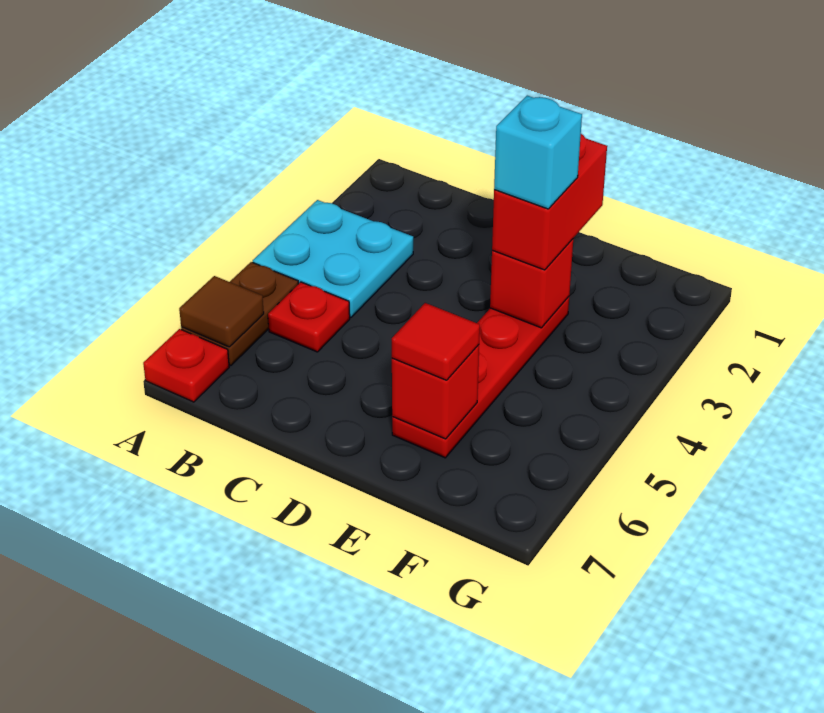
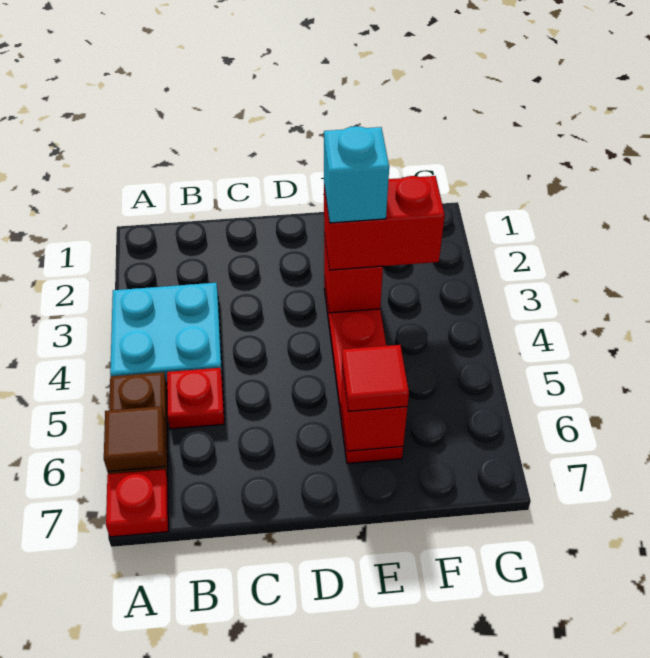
red 1x2 brick [492,134,607,270] -> red 1x2 brick turned to [324,176,445,270]

